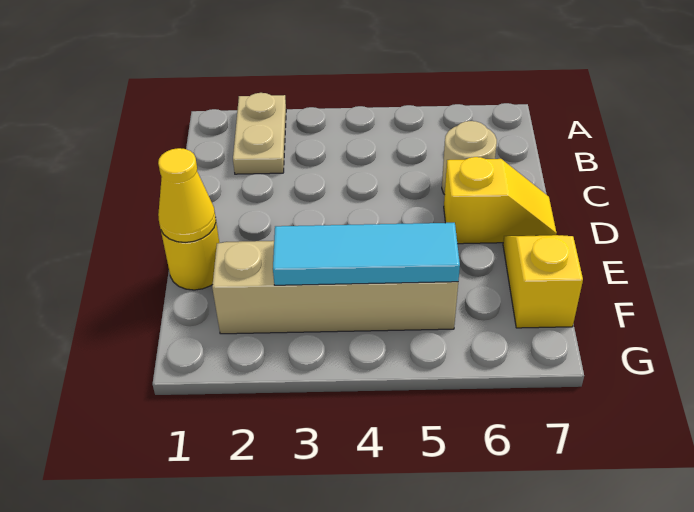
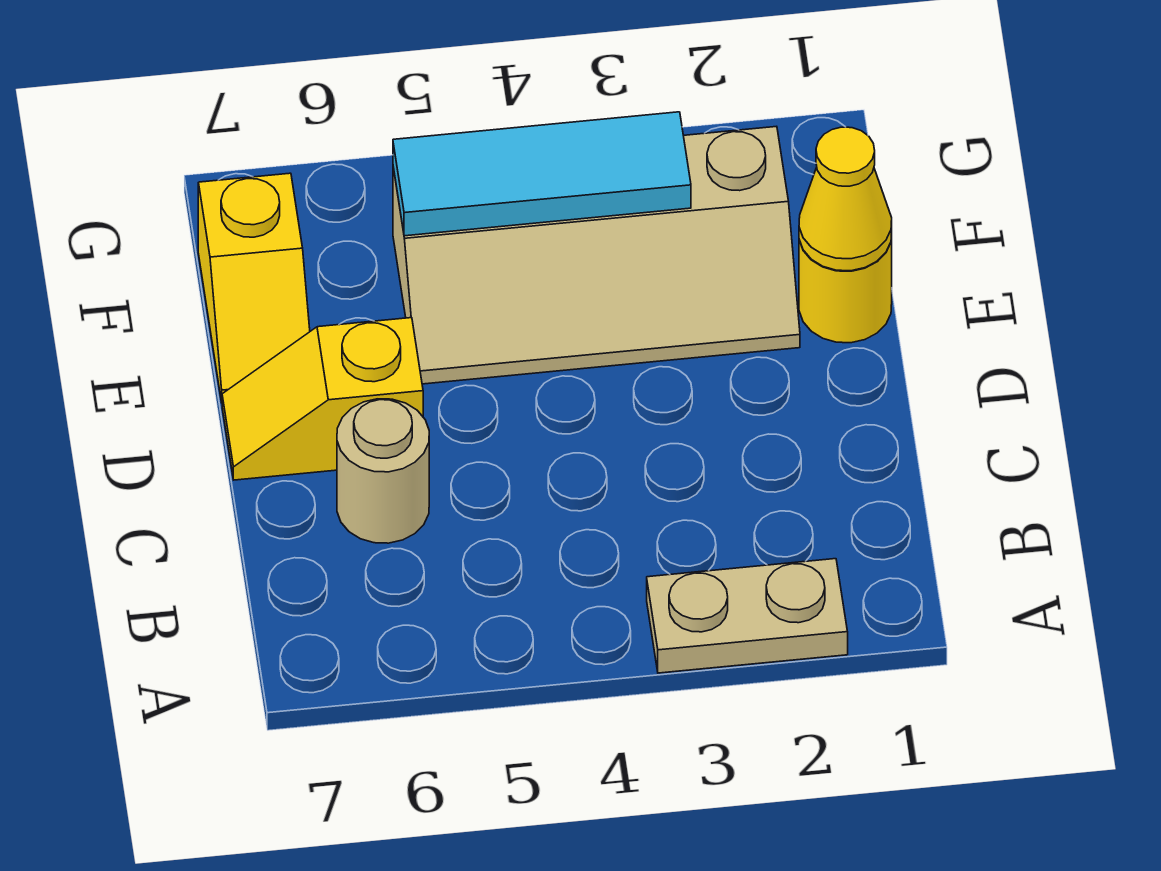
tan 1x2 plate [233,93,286,174] -> tan 1x2 plate turned to [647,559,848,673]

